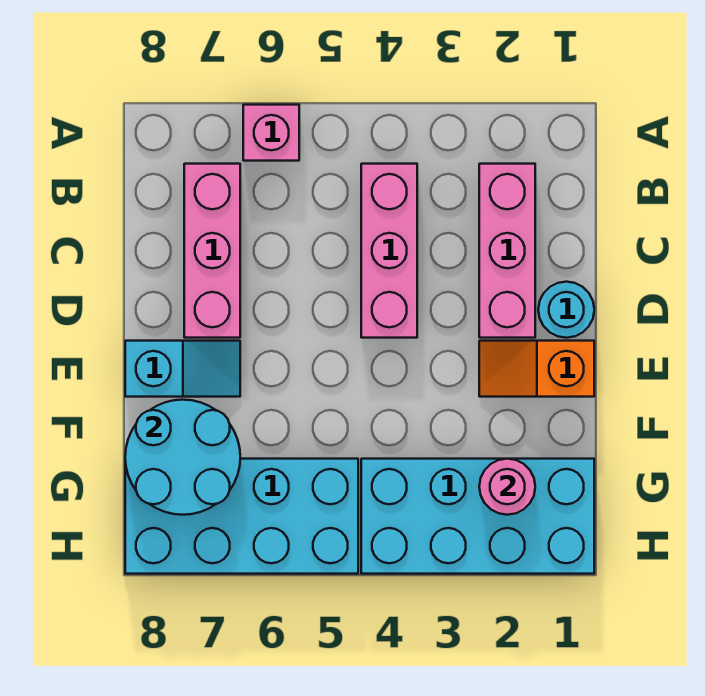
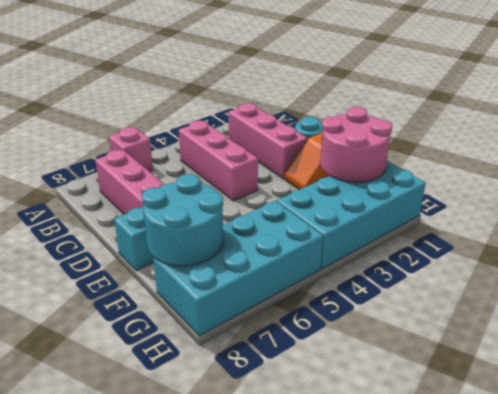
pink 1x1 round brick [479,459,535,515] -> pink 2x2 round brick [320,107,392,182]

